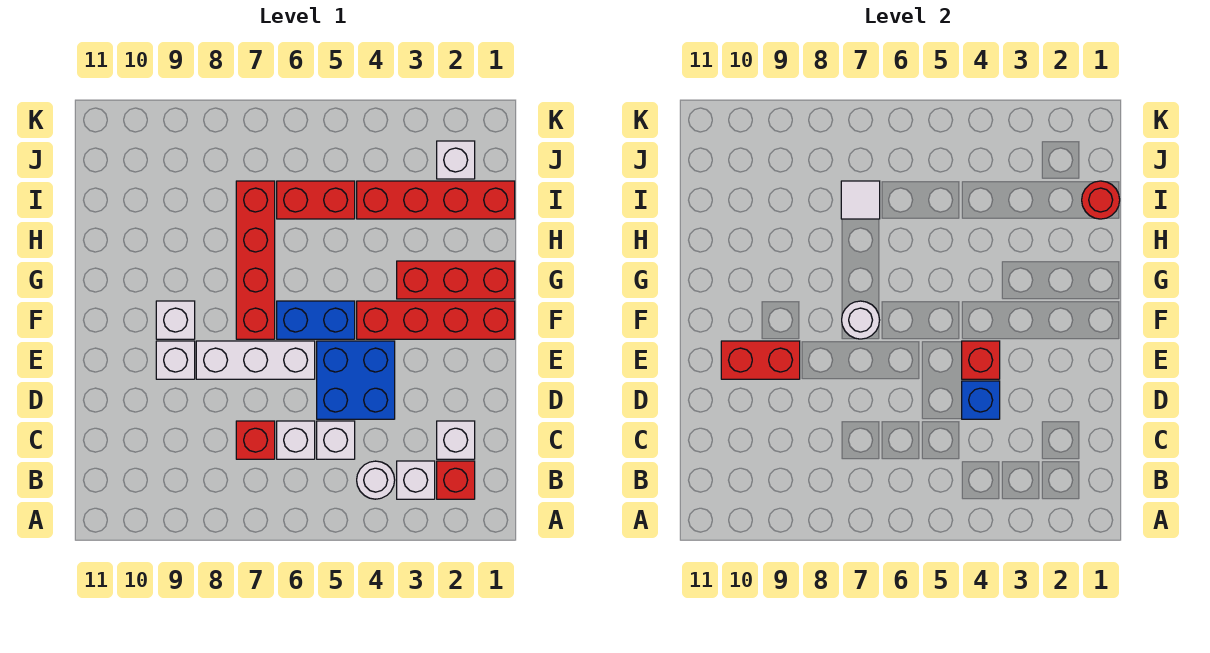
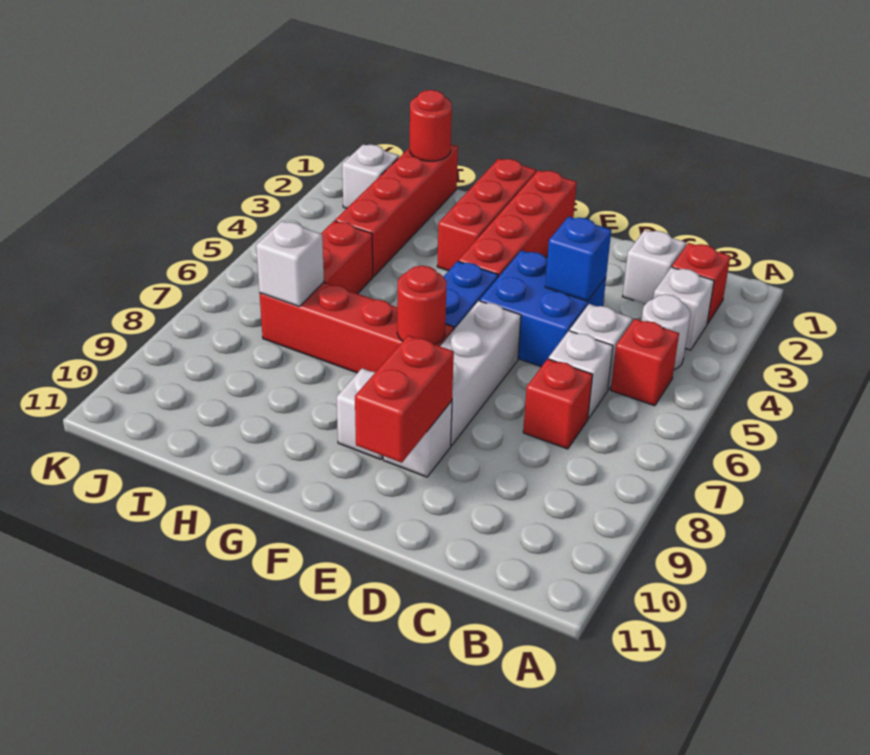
red 1x1 brick [962,341,1000,379] -> red 1x1 brick moved to [611,319,679,406]
white 1x1 round brick [842,301,880,339] -> red 1x1 round brick [397,266,447,345]
white 1x1 tile [841,181,880,219] -> white 1x1 brick [256,221,324,306]

